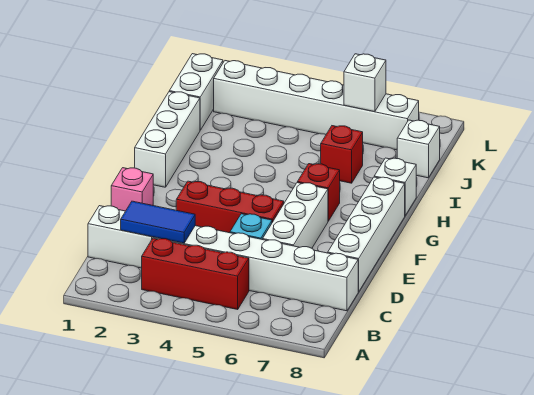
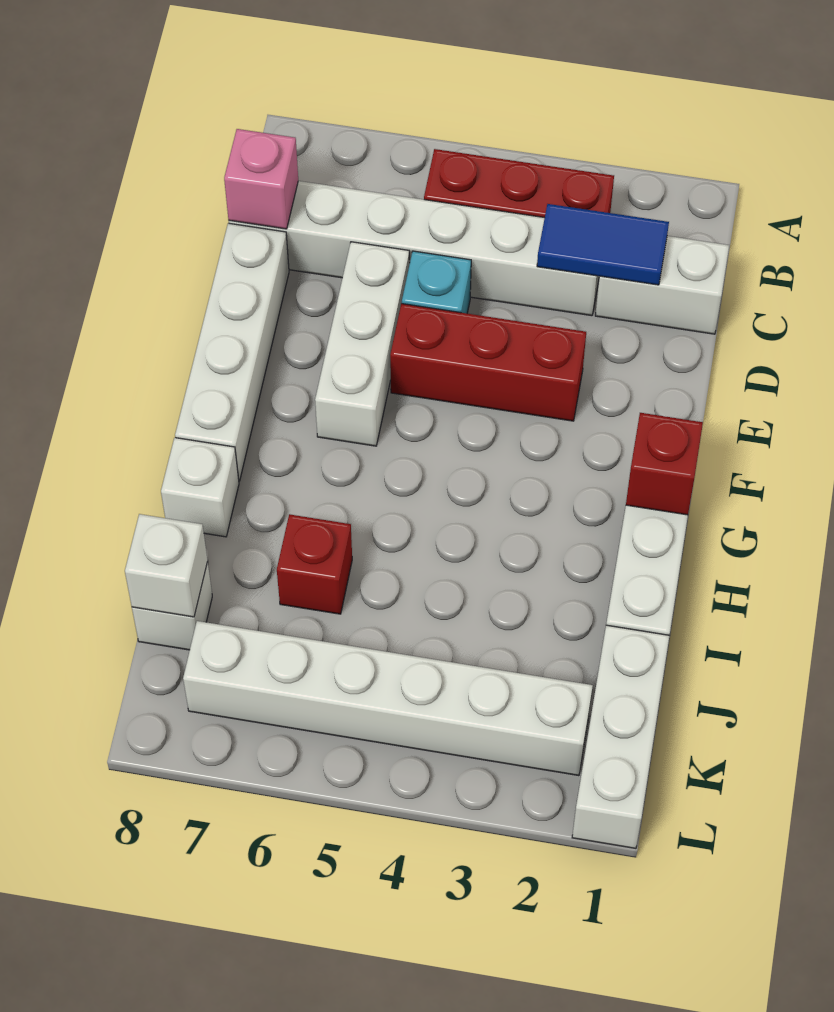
pink 1x1 brick [111,168,153,211] -> pink 1x1 brick moved to [224,129,298,229]
red 1x1 brick [297,164,340,221] -> red 1x1 brick moved to [626,413,703,515]
white 1x2 brick [169,54,223,130] -> white 1x3 brick [572,625,669,848]
white 1x1 brick [344,54,386,112] -> white 1x1 brick moved to [125,514,208,617]

